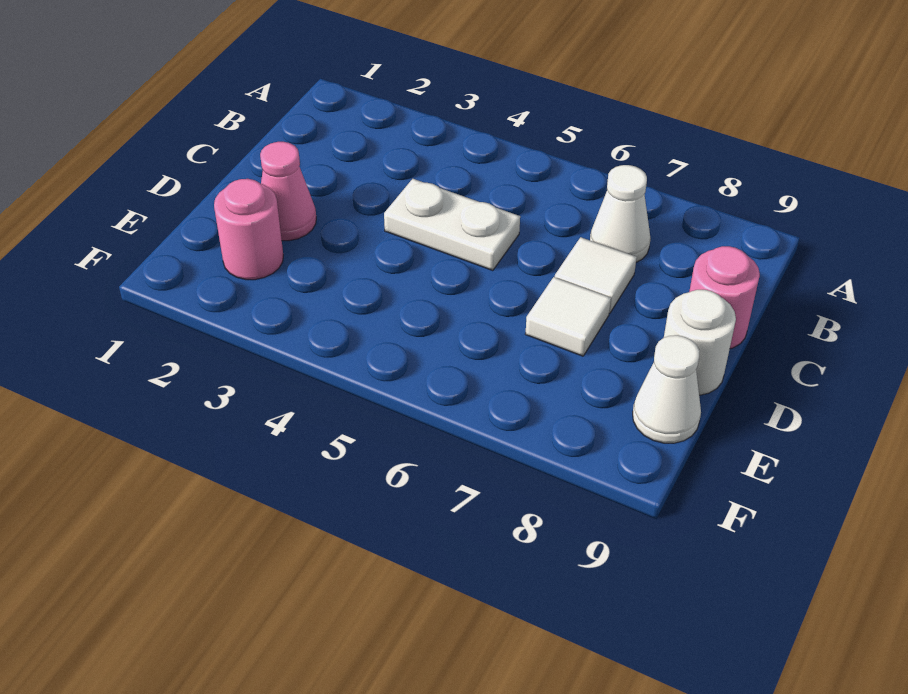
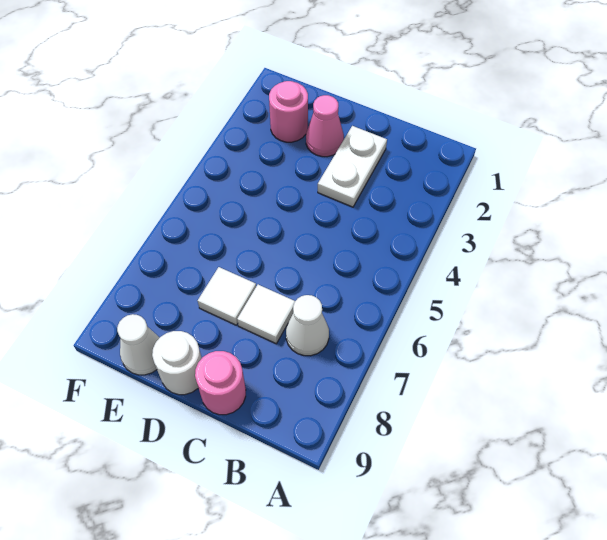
white 1x2 plate [384,179,520,271] -> white 1x2 plate moved to [318,126,387,207]

